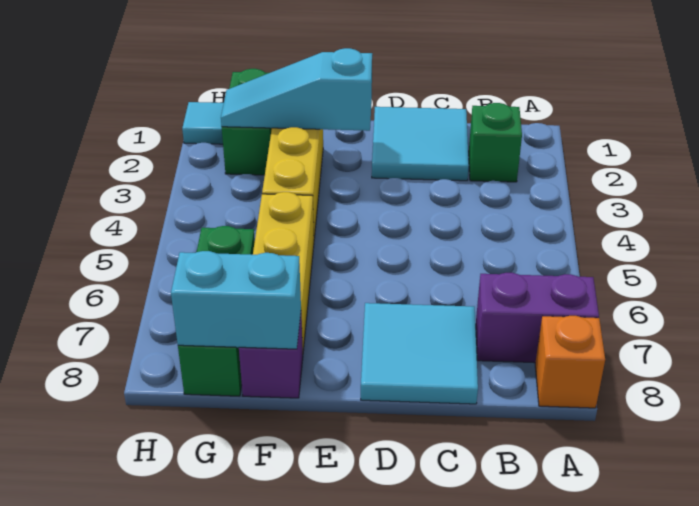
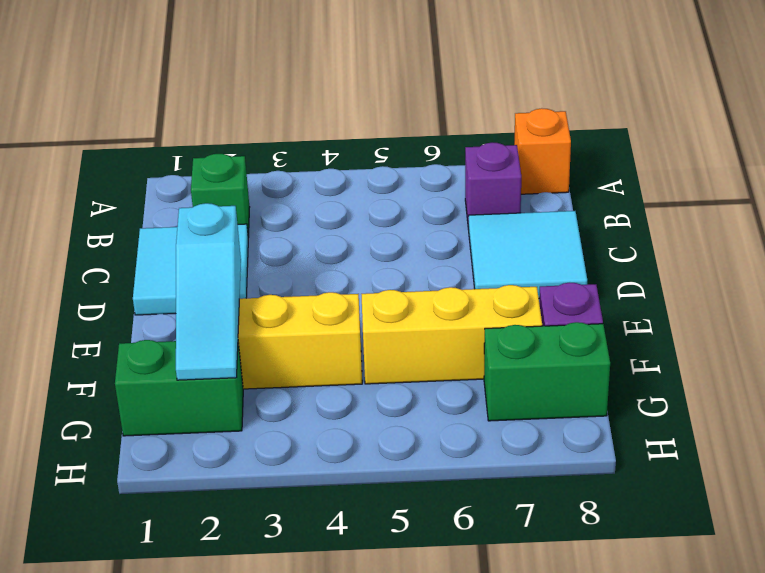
purple 1x2 brick [476,273,599,363] -> purple 1x1 brick [465,143,521,230]
cyan 1x2 brick [171,251,301,349] -> none
green 1x3 brick [178,226,255,396] -> green 1x2 brick [484,322,610,421]
cyan 1x1 tile [182,102,224,144] -> none

